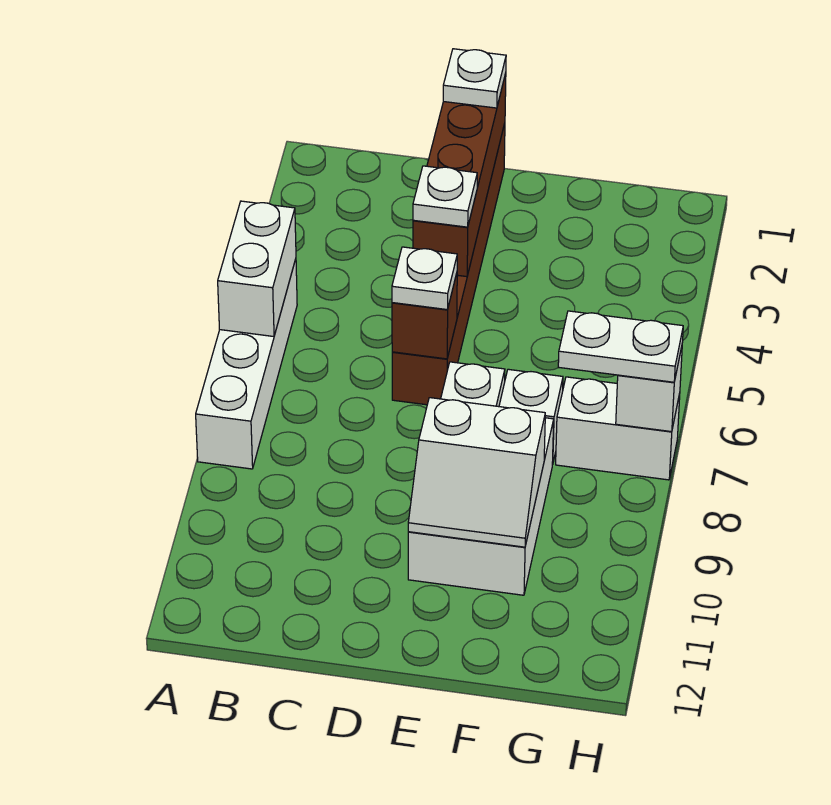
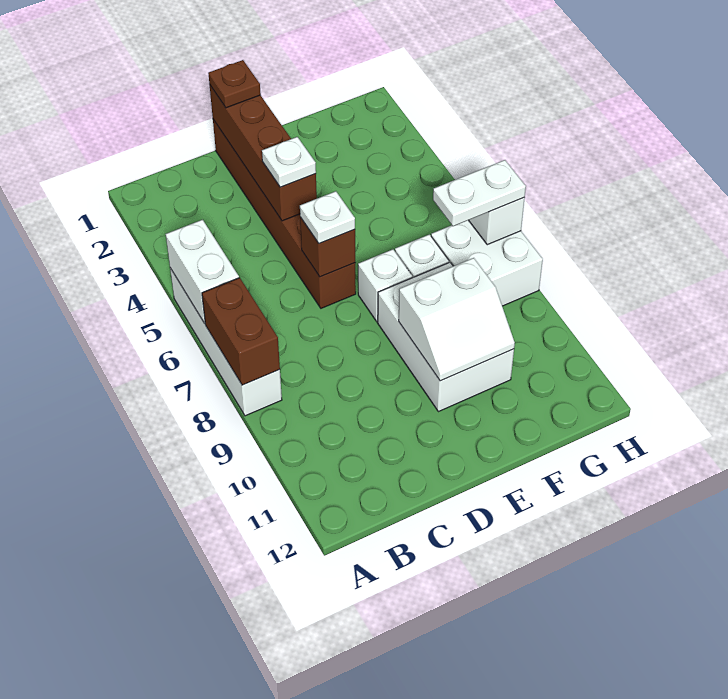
none -> brown 1x2 brick [202,278,280,385]
white 1x1 plate [443,49,506,108] -> brown 1x1 plate [208,60,261,108]
white 1x2 brick [556,377,680,480] -> white 2x2 brick [431,220,543,306]

